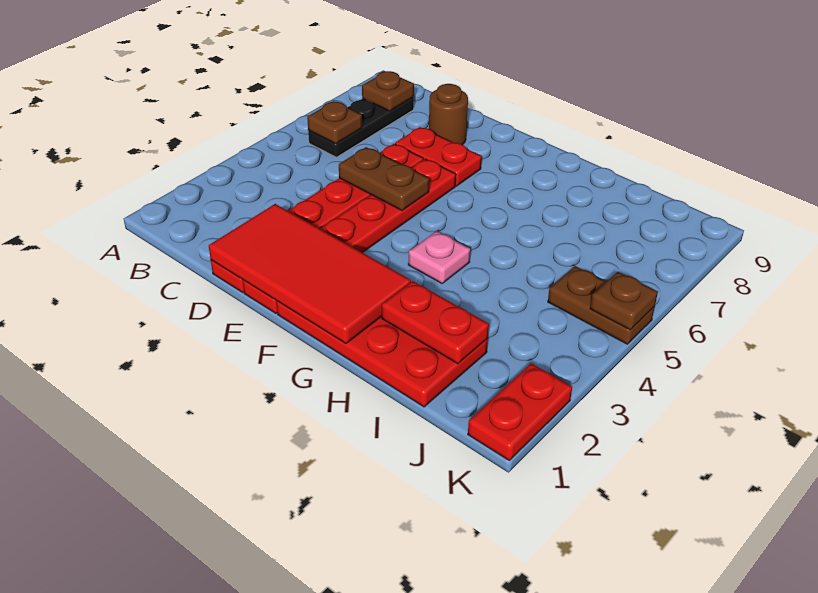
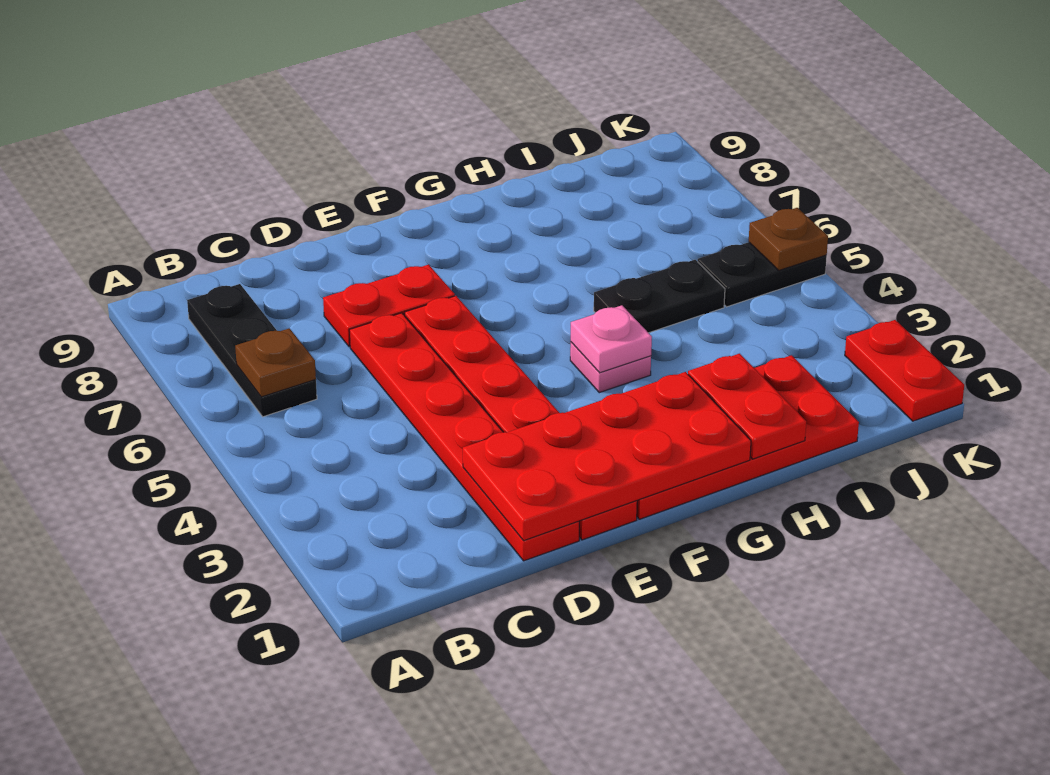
brown 1x1 plate [362,71,414,111] -> none
red 2x4 tile [209,204,411,344] -> red 2x4 plate [463,372,751,541]
brown 1x2 plate [339,147,429,210] -> none
brown 1x1 round brick [429,84,468,145] -> none
none -> pink 1x1 plate [571,305,652,373]
red 1x2 plate [382,281,489,364] -> red 1x2 plate turned to [688,354,806,459]
none -> black 1x2 plate [594,260,725,333]
brown 1x2 plate [548,266,655,344] -> black 1x2 plate [698,242,827,307]

